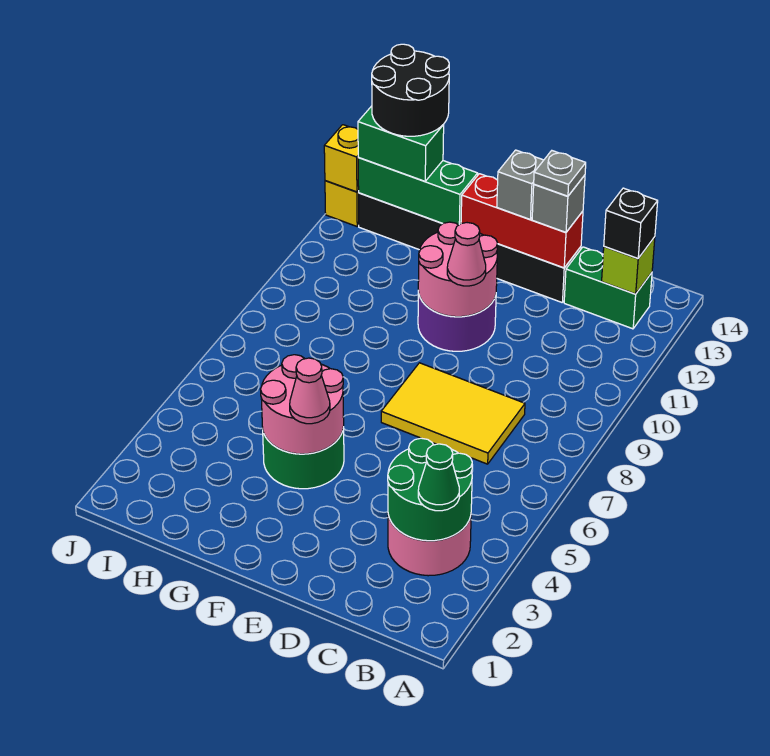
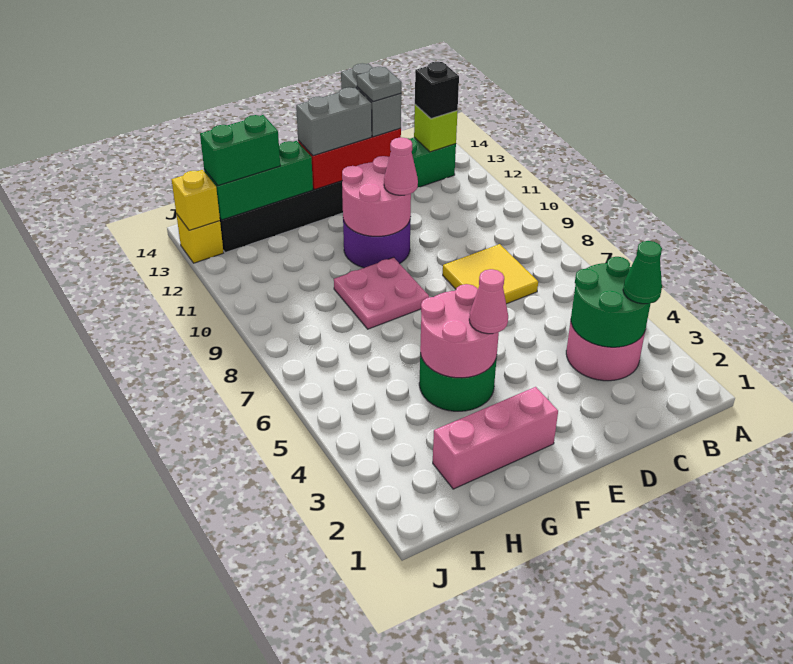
yellow 2x3 tile [381,363,525,464] -> yellow 2x2 tile [443,244,538,304]
grey 1x1 brick [532,175,585,232] -> grey 1x2 brick [341,63,401,137]
grey 1x1 brick [497,150,544,219] -> grey 1x2 brick [296,87,372,156]
none -> pink 1x3 brick [433,387,558,489]
none -> pink 2x2 plate [334,257,429,329]
black 2x2 round brick [372,44,449,136] -> none

